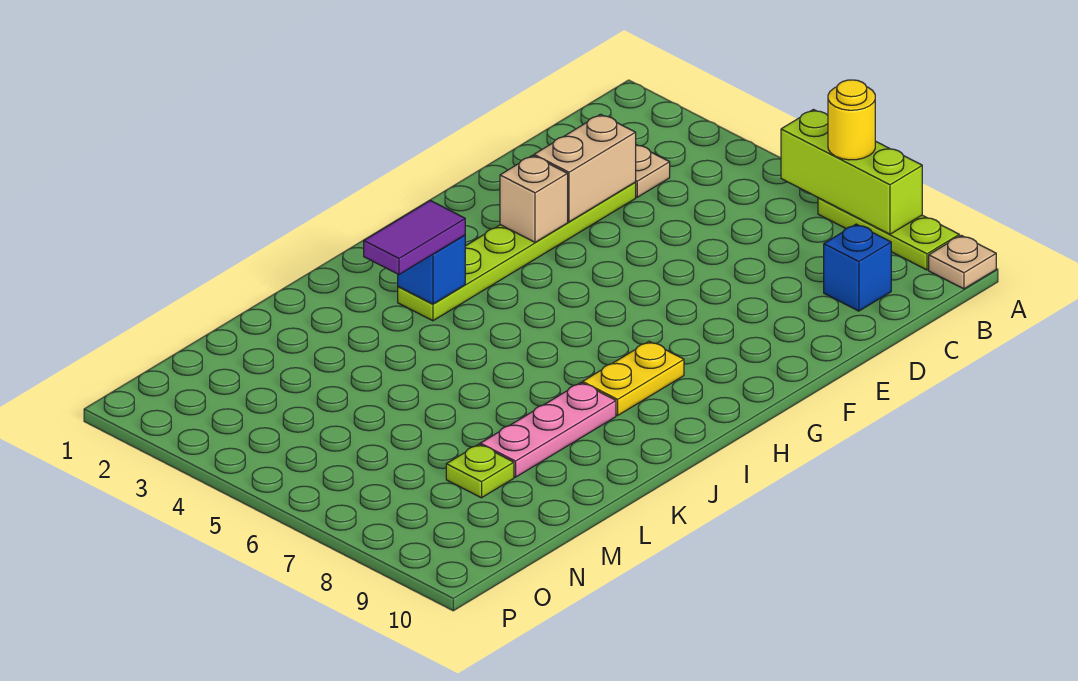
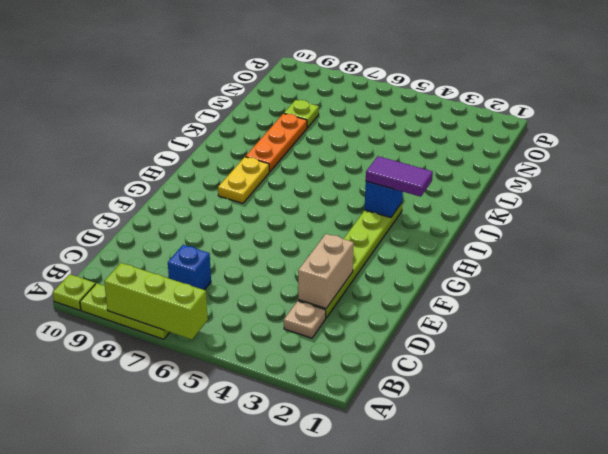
yellow 1x1 round brick [828,80,875,160] -> none
tan 1x1 plate [929,235,996,289] -> lime 1x1 plate [53,274,95,310]
blue 1x1 brick [824,224,891,311] -> blue 1x1 brick moved to [168,245,211,290]
tan 1x1 brick [500,155,568,242] -> none
purple 1x2 tile [364,200,465,274] -> purple 1x2 tile turned to [366,156,433,197]
pink 1x3 plate [480,383,616,477] -> orange 1x3 plate [245,114,307,172]

